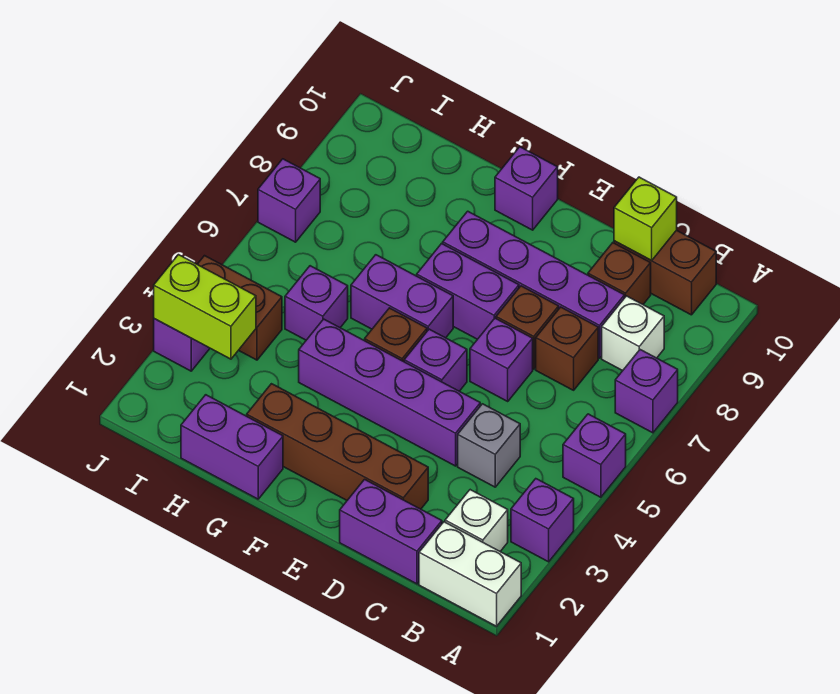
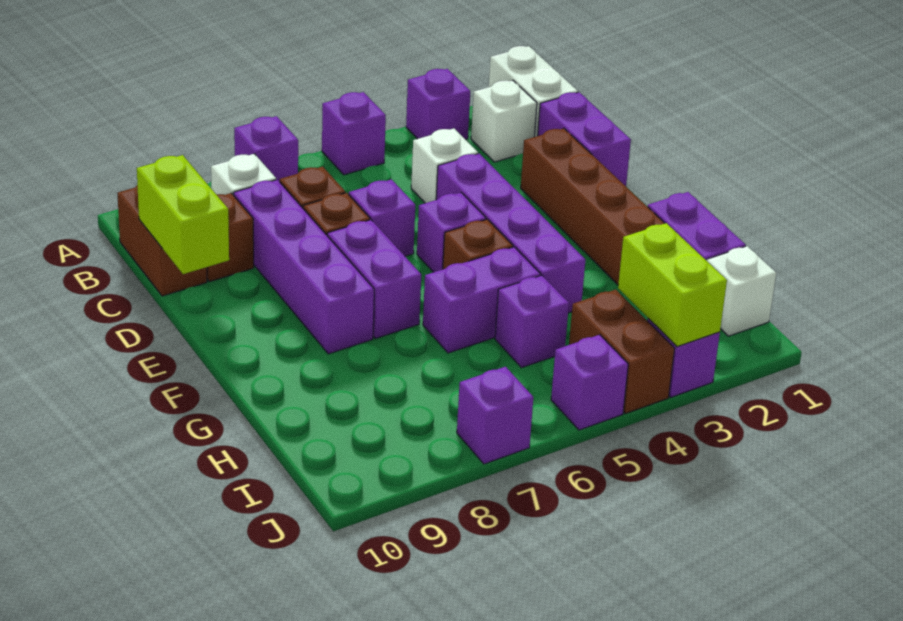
grey 1x1 brick [458,404,520,487] -> white 1x1 brick [411,129,478,203]
lime 1x1 brick [614,177,677,261] -> lime 1x2 brick [137,155,229,274]
purple 1x2 brick [351,255,453,338] -> purple 1x2 brick turned to [423,247,541,353]
purple 1x1 brick [495,147,558,230] -> purple 1x1 brick moved to [551,335,628,430]
none -> white 1x1 brick [706,246,776,336]

